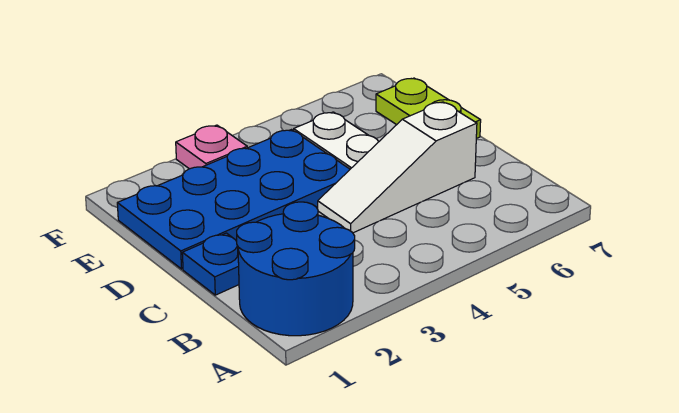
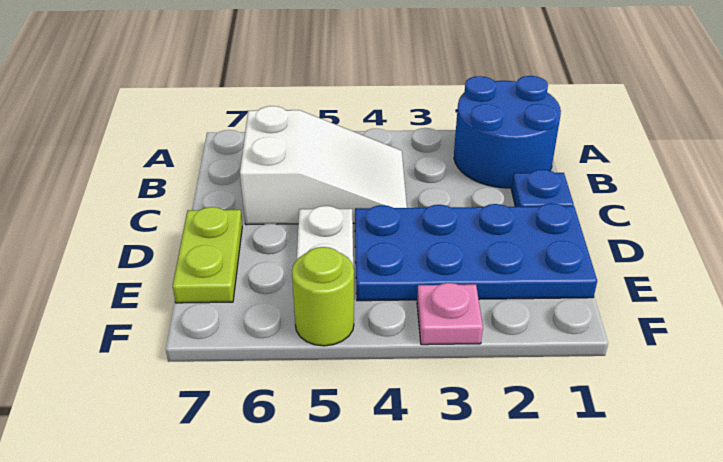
white 1x3 slope [318,102,477,233] -> white 2x3 slope [240,106,407,225]
none -> lime 1x1 round brick [292,247,354,346]

